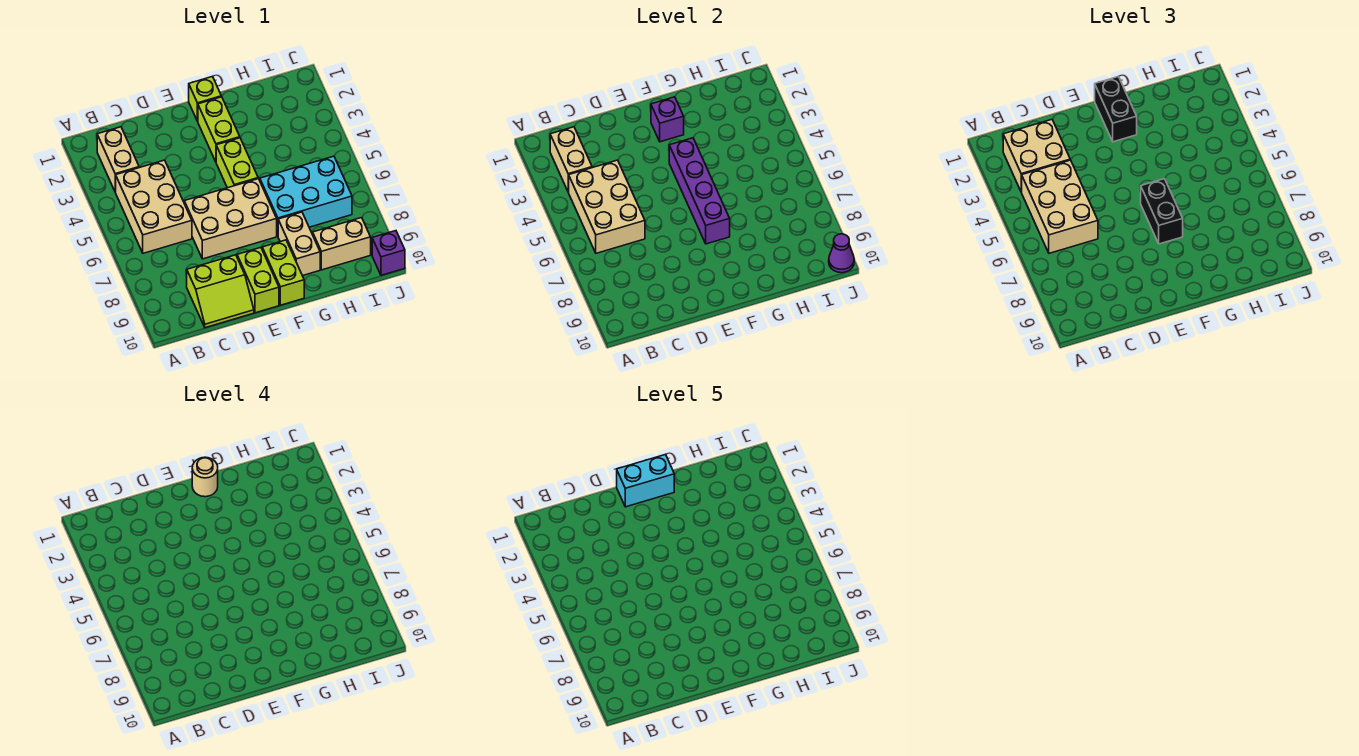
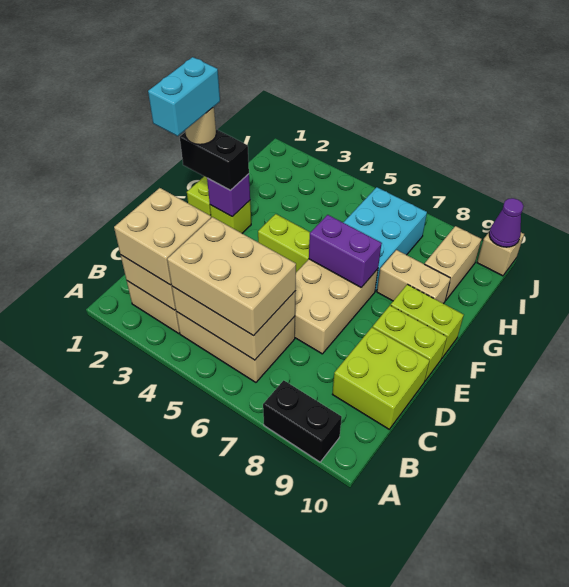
lime 2x2 slope [187,255,254,328] -> lime 2x2 brick [332,327,430,429]
lime 1x2 brick [198,97,240,162] -> lime 1x1 brick [210,201,251,233]
purple 1x4 brick [669,138,730,244] -> purple 1x2 brick [309,215,382,288]
black 1x2 brick [1141,179,1183,244] -> black 1x2 brick moved to [263,380,342,462]
purple 1x1 brick [372,231,405,275] -> tan 1x1 brick [477,233,524,276]

